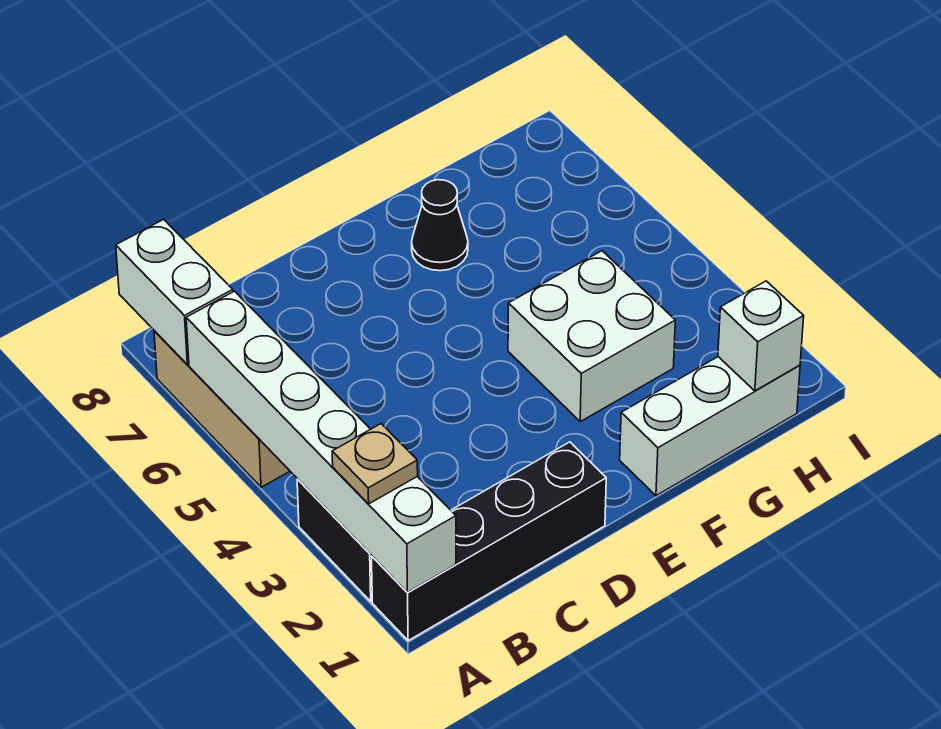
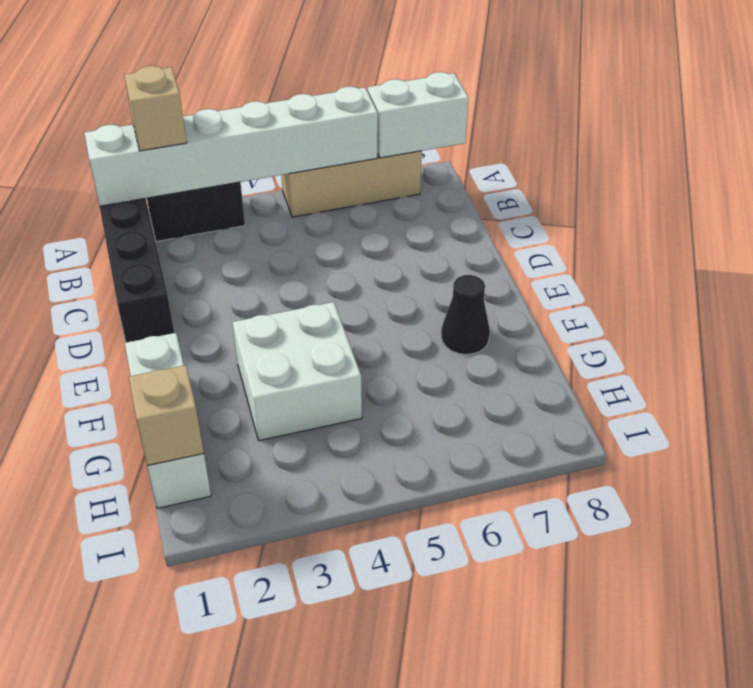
tan 1x1 plate [332,424,418,504] -> tan 1x1 brick [124,66,187,151]
white 1x1 brick [718,281,804,391] -> tan 1x1 brick [129,365,204,466]

